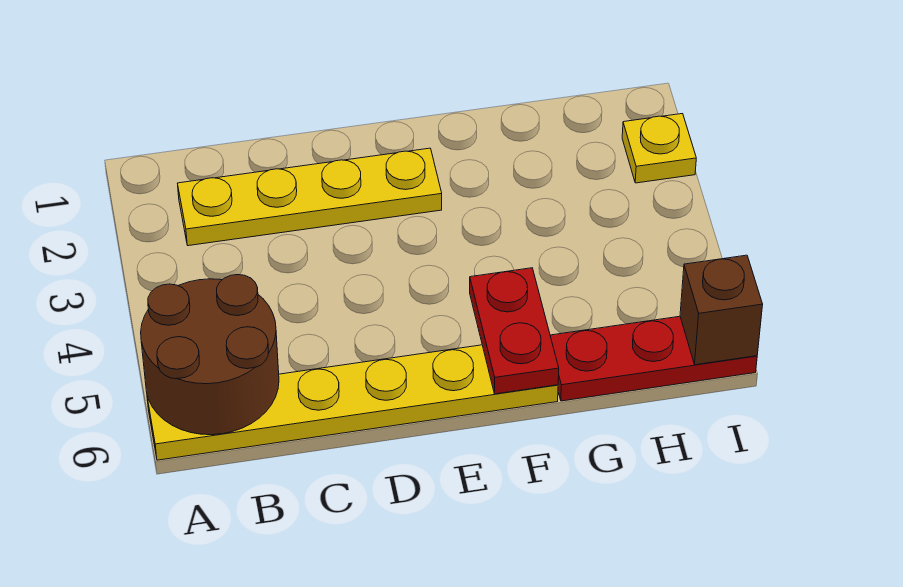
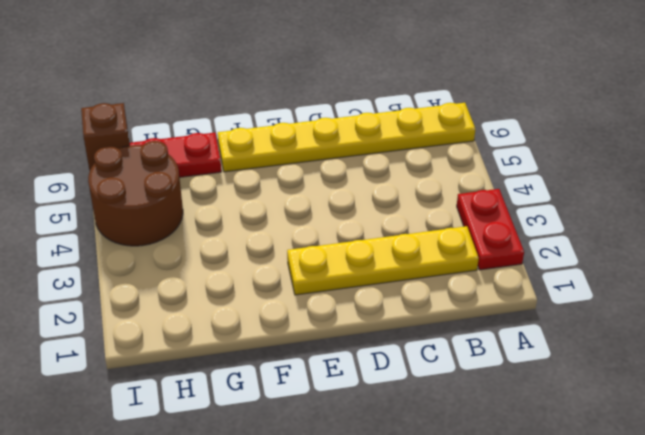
brown 2x2 round brick [141,275,279,435] -> brown 2x2 round brick moved to [88,141,183,246]
red 1x2 plate [470,268,559,394] -> red 1x2 plate moved to [457,189,524,270]
yellow 1x1 plate [622,114,696,183] -> none

